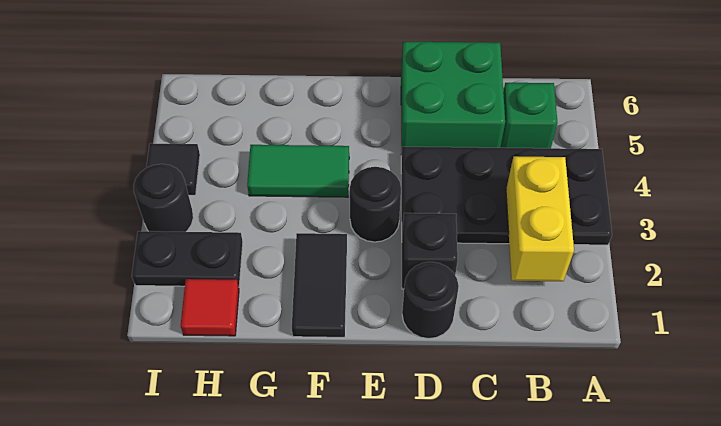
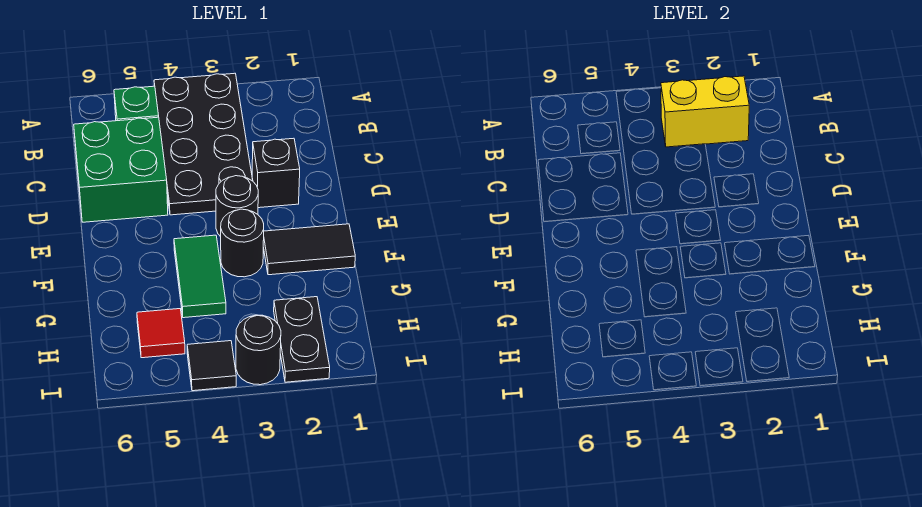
black 1x1 round brick [402,262,459,339] -> black 1x1 round brick moved to [221,209,264,277]
red 1x1 tile [181,279,239,336] -> red 1x1 tile moved to [137,309,185,358]

